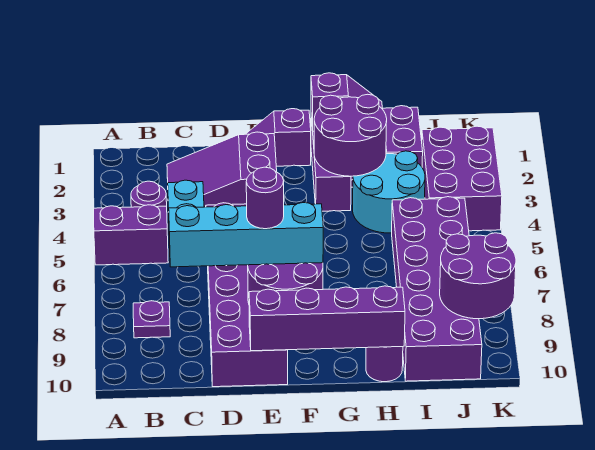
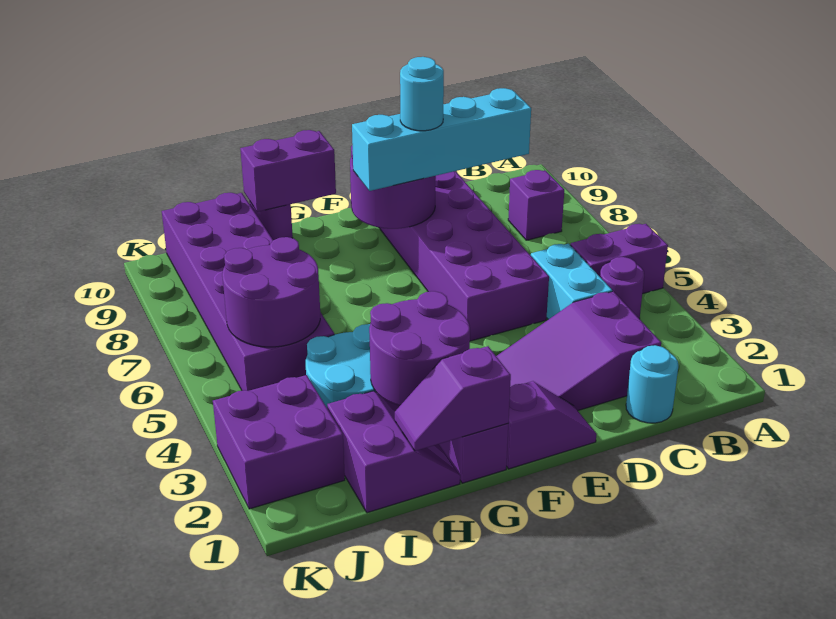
purple 1x1 plate [133,301,170,338] -> purple 1x1 brick [508,170,564,240]
none -> cyan 1x1 round brick [626,345,678,423]
purple 2x3 slope [167,132,277,207] -> purple 2x3 slope turned to [496,291,661,411]
purple 1x1 round brick [246,167,284,229] -> cyan 1x1 round brick [400,57,444,131]
purple 1x4 brick [249,286,405,351] -> purple 1x2 brick [240,130,336,212]
purple 2x3 brick [421,126,502,231] -> purple 2x2 brick [213,375,345,509]
purple 2x2 round brick [440,233,516,319] -> purple 2x2 round brick moved to [222,237,320,347]

